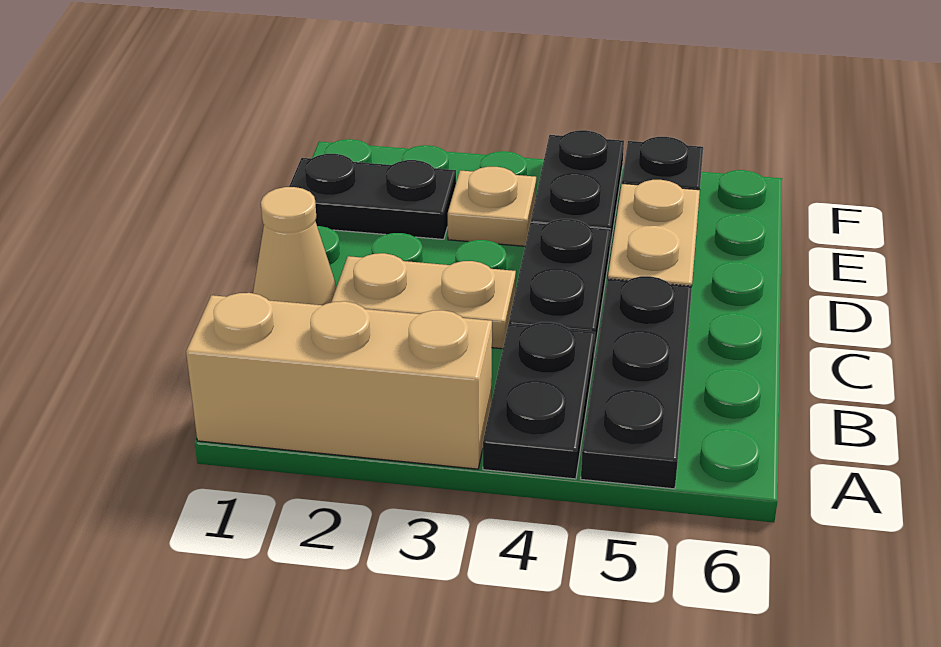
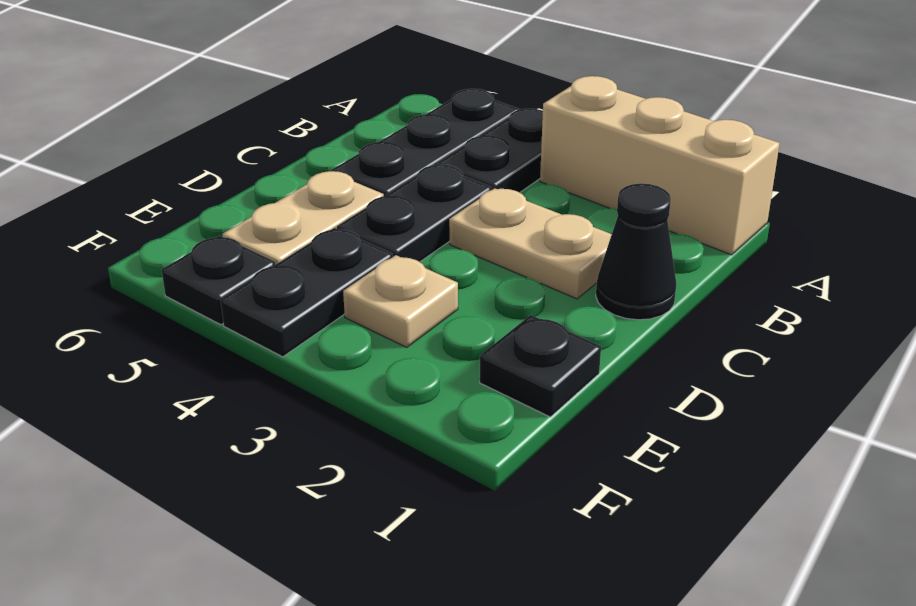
tan 1x1 cone [253,187,336,305] -> black 1x1 cone [596,183,676,320]
black 1x2 plate [289,154,456,239] -> black 1x1 plate [480,315,601,417]

